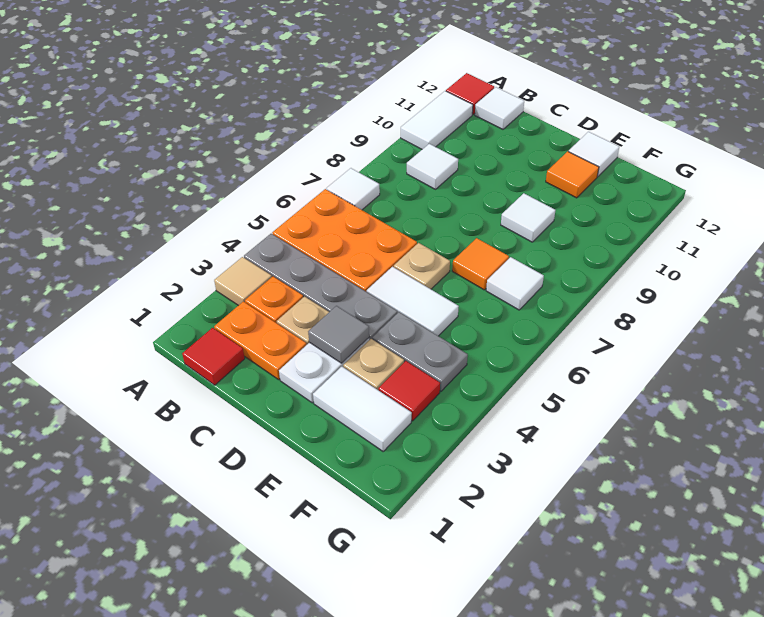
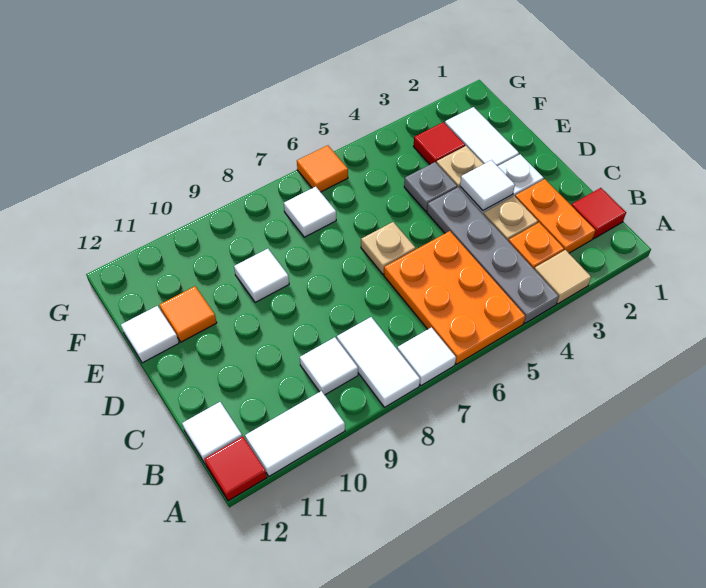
grey 1x1 tile [308,306,369,363] -> white 1x1 tile [460,160,515,210]
white 1x2 tile [367,267,459,336] -> white 1x2 tile moved to [337,317,420,407]
grey 1x2 plate [372,312,468,391] -> grey 1x1 plate [404,162,457,211]
orange 1x1 tile [452,238,509,290] -> orange 1x1 tile moved to [297,145,348,192]

